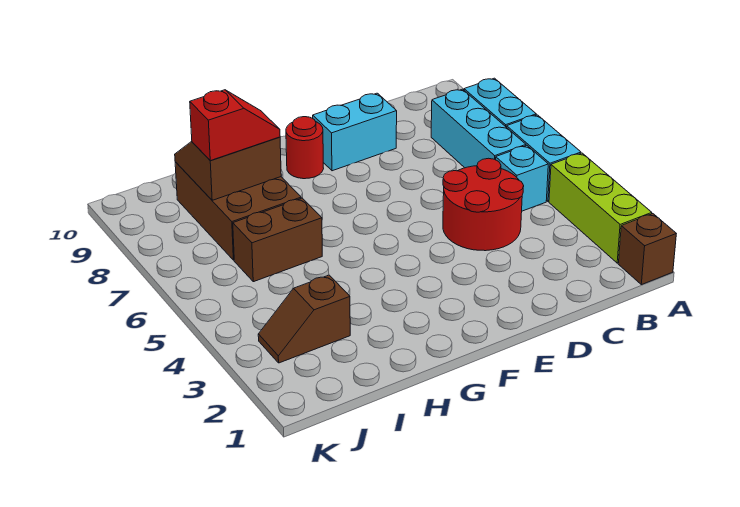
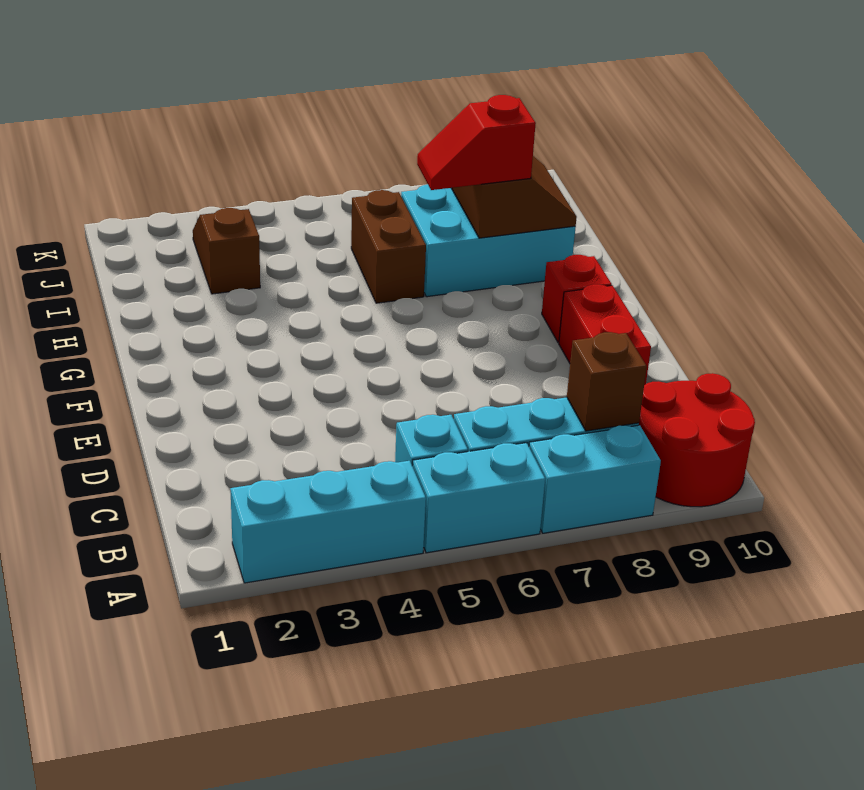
brown 1x1 brick [618,214,676,285] -> brown 1x1 brick moved to [567,332,647,431]
lime 1x3 brick [549,153,652,263] -> cyan 1x3 brick [230,461,426,583]
red 2x2 round brick [443,158,524,251] -> red 2x2 round brick moved to [639,373,755,507]
cyan 1x2 brick [313,93,397,171] -> red 1x2 brick [559,284,651,385]
red 1x1 round brick [286,117,324,179] -> red 1x1 brick [542,255,612,343]
brown 2x3 brick [175,162,301,260] -> cyan 2x3 brick [401,184,576,297]
red 1x2 slope [190,90,280,161] -> red 1x2 slope turned to [417,95,536,190]

